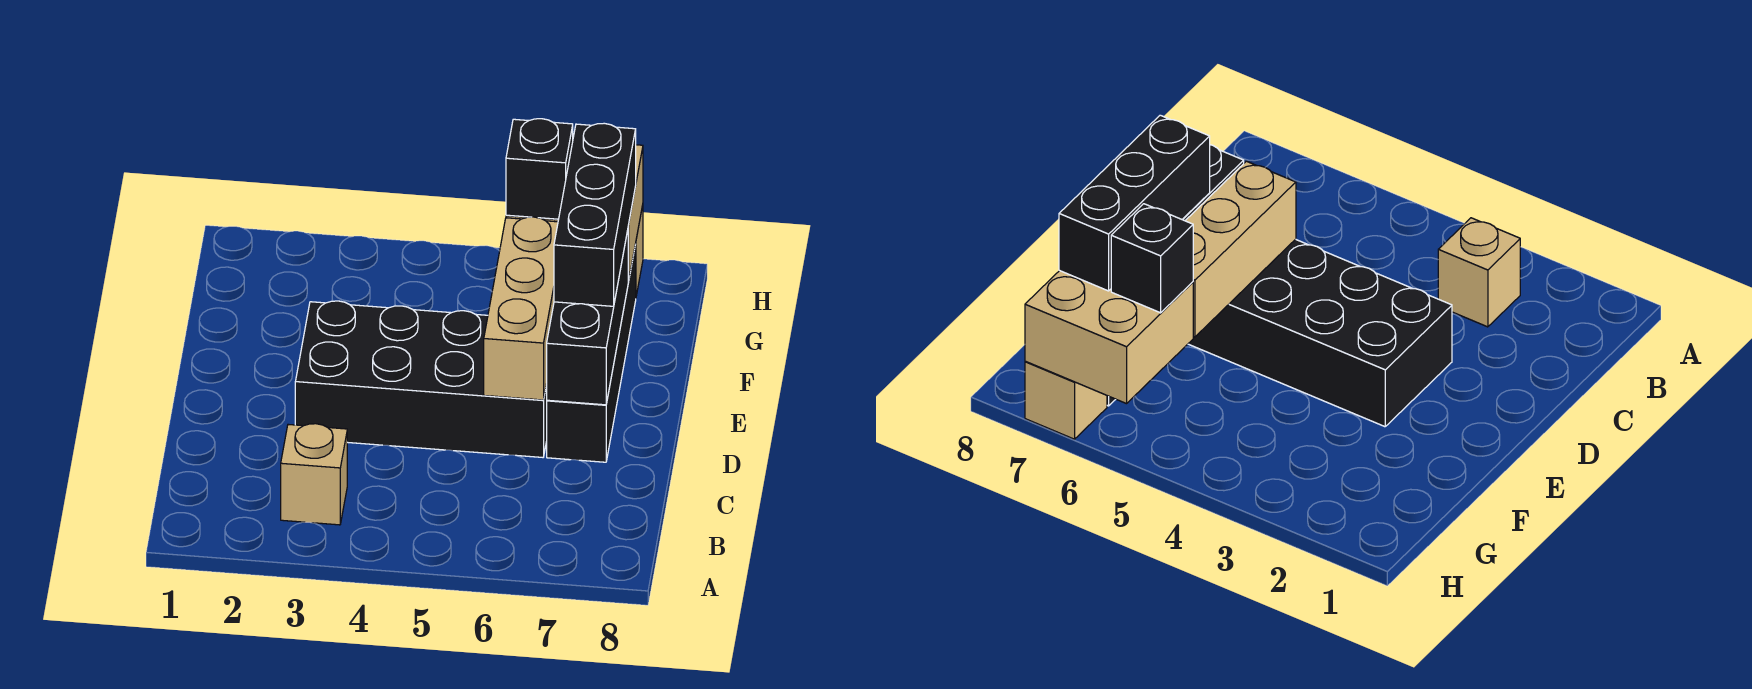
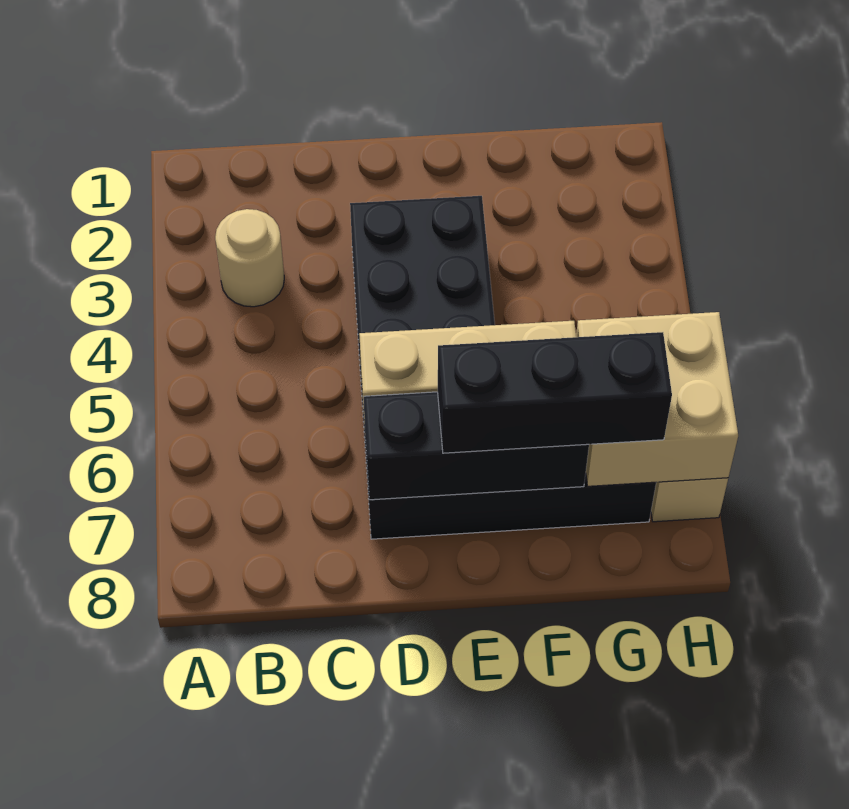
tan 1x1 brick [281,424,347,525] -> tan 1x1 round brick [215,209,284,307]
black 1x1 brick [506,119,573,219] -> none

